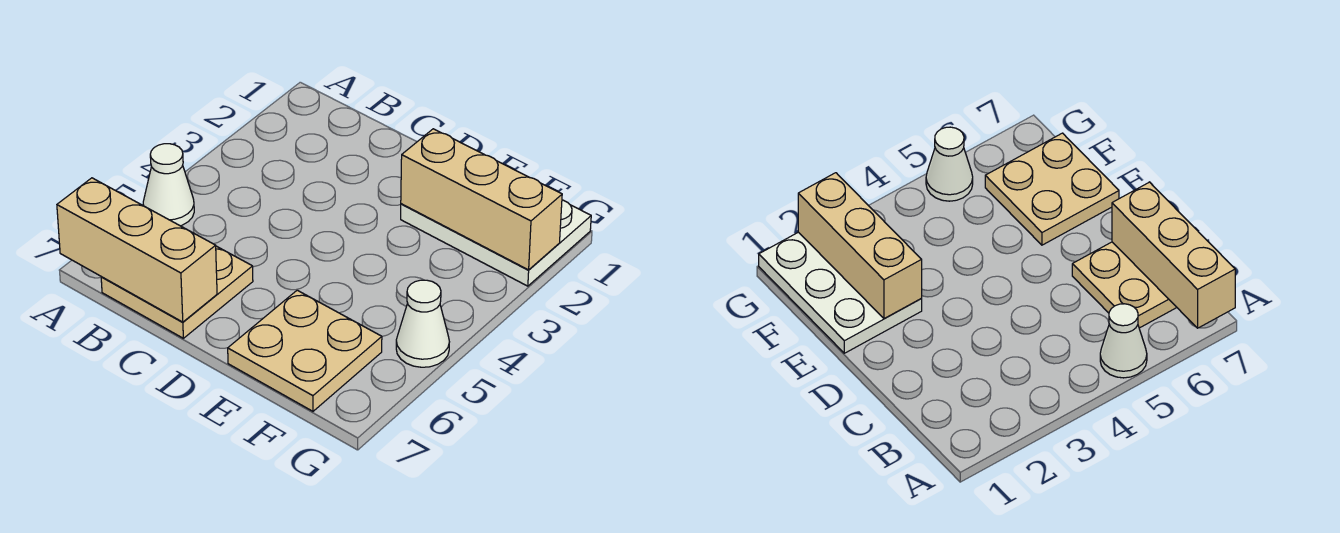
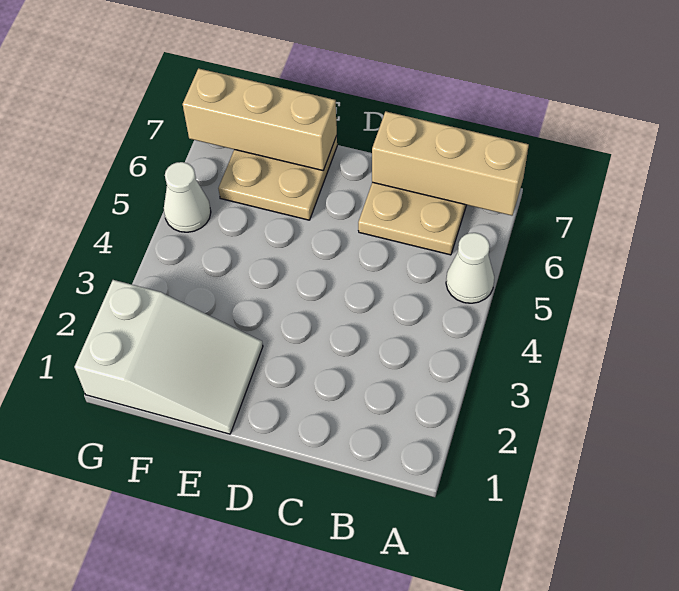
white 2x3 plate [401,200,591,286] -> white 2x3 slope [74,280,263,434]
tan 1x3 brick [401,129,562,270] -> tan 1x3 brick moved to [183,68,337,170]

